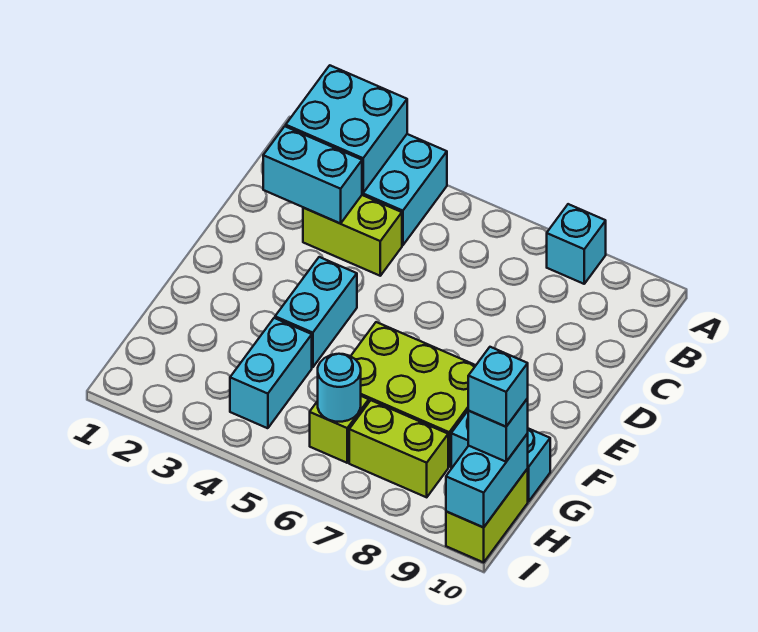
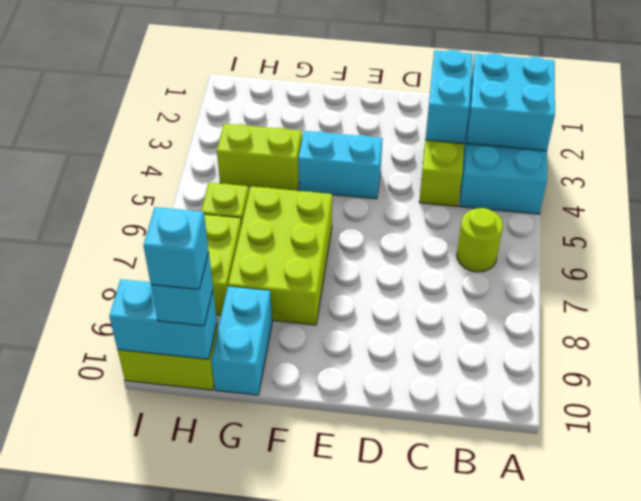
cyan 1x1 brick [547,204,606,284] -> none
none -> lime 1x1 round brick [457,208,503,272]
cyan 1x2 brick [230,318,312,428] -> lime 1x2 brick [217,124,302,191]
cyan 1x1 round brick [318,354,361,422] -> none

